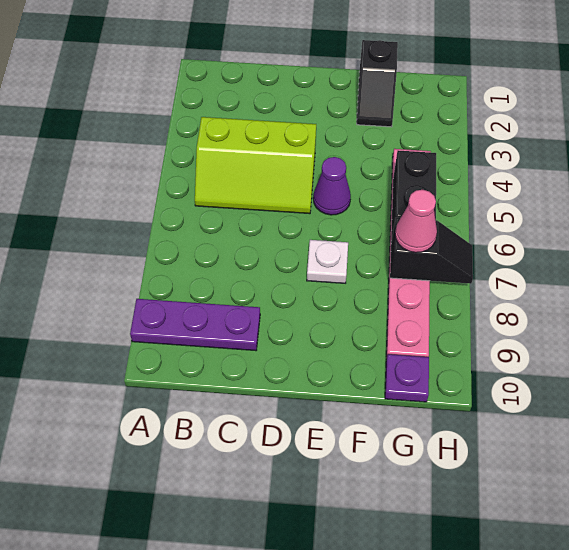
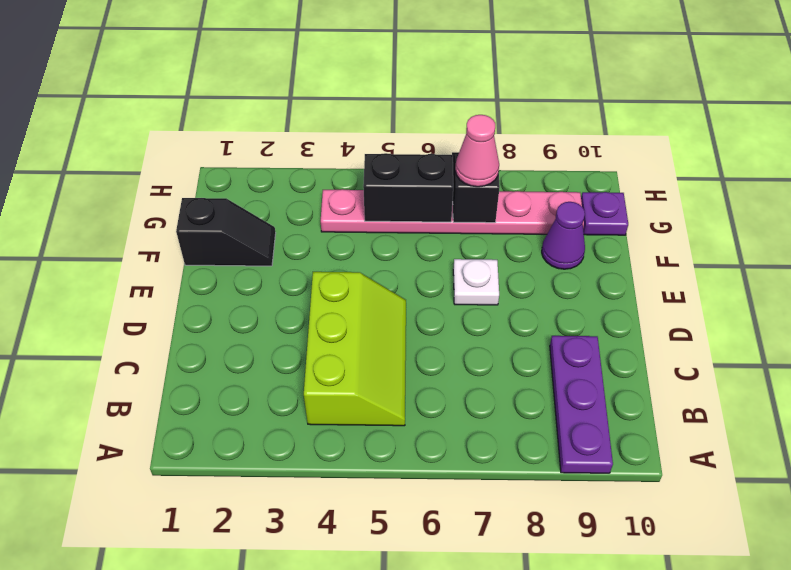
purple 1x1 cone [313,157,351,215] -> purple 1x1 cone moved to [542,202,585,269]

